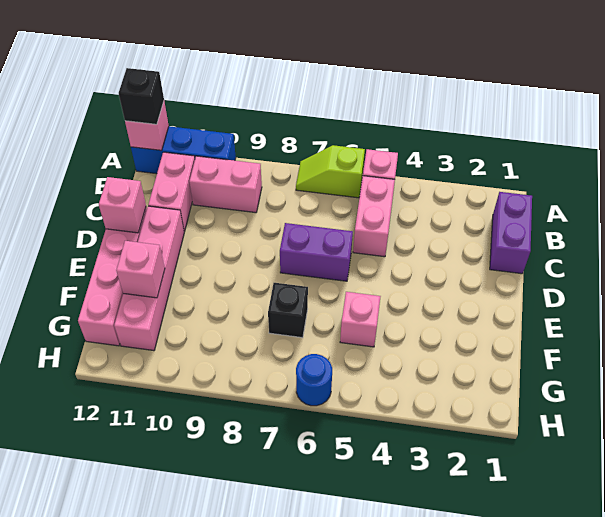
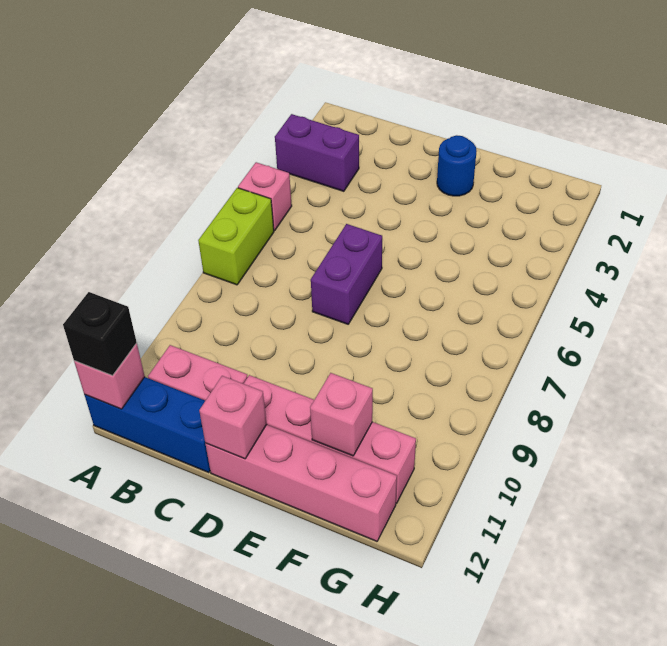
lime 1x2 slope [296,145,365,198] -> lime 1x2 brick [198,188,274,285]
blue 1x3 brick [131,126,236,174] -> blue 1x3 brick turned to [85,377,210,473]
purple 1x2 brick [490,192,532,274] -> purple 1x2 brick moved to [275,114,359,191]
pink 1x2 brick [353,176,395,257] -> none
pink 1x2 brick [189,156,262,213] -> none
pink 1x1 brick [340,292,381,347] -> none
black 1x1 brick [268,283,308,338] -> none
blue 1x1 round brick [296,354,332,406] -> blue 1x1 round brick moved to [437,135,476,196]

